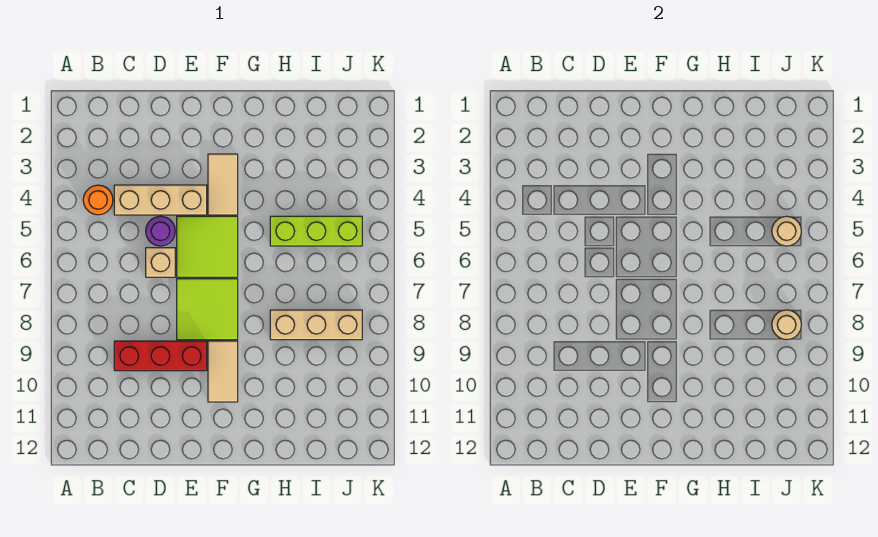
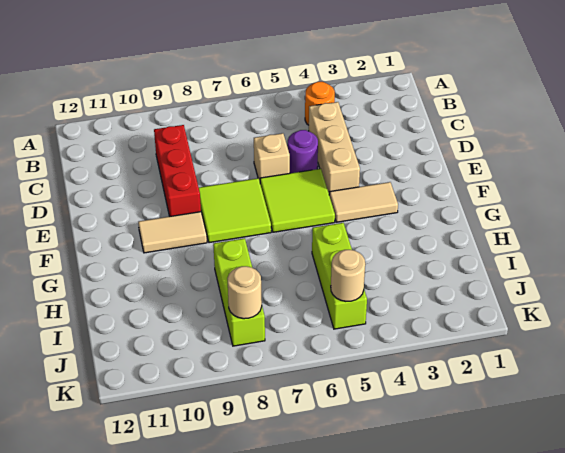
tan 1x3 brick [270,310,362,340] -> lime 1x3 brick [213,238,265,346]

